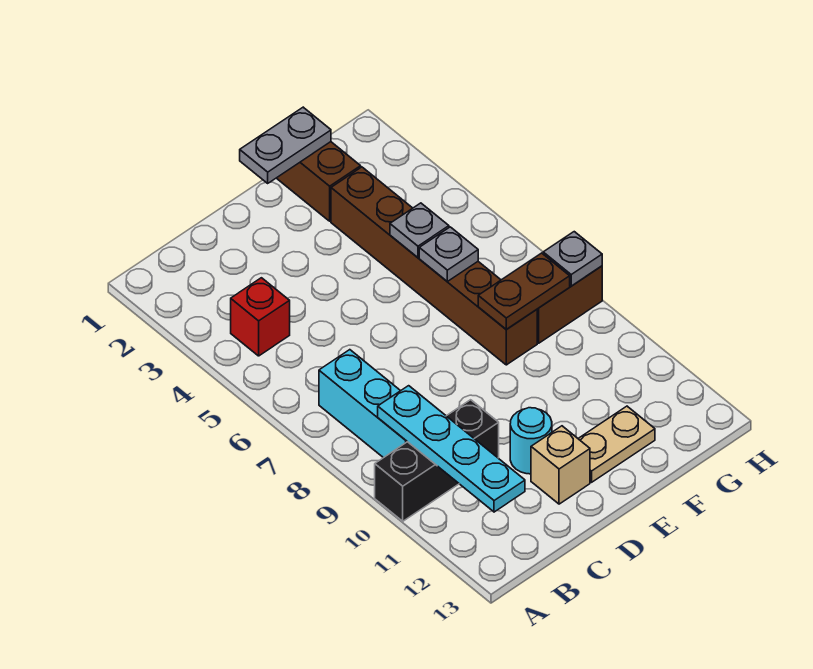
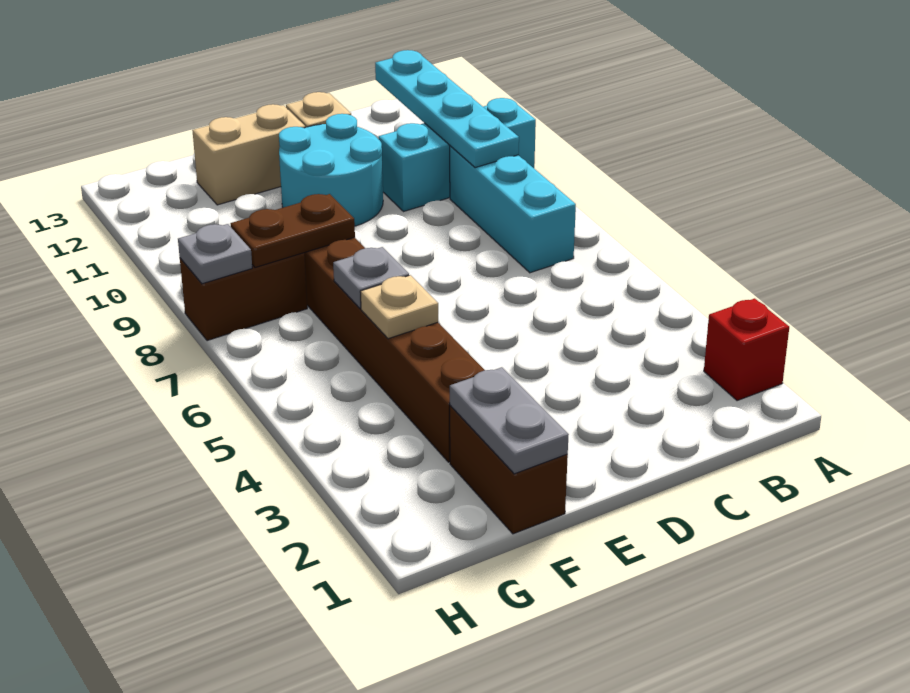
black 1x3 brick [375,400,499,521] -> cyan 1x3 brick [379,98,536,212]
red 1x1 brick [231,278,290,356] -> red 1x1 brick moved to [704,298,789,401]
cyan 1x1 round brick [510,408,552,474] -> cyan 2x2 round brick [279,114,383,226]
grey 1x2 plate [240,107,331,183] -> grey 1x2 plate turned to [450,367,569,474]
tan 1x2 plate [578,406,655,482] -> tan 1x2 brick [192,104,305,205]
grey 1x1 plate [390,203,449,257] -> tan 1x1 plate [360,275,438,339]

